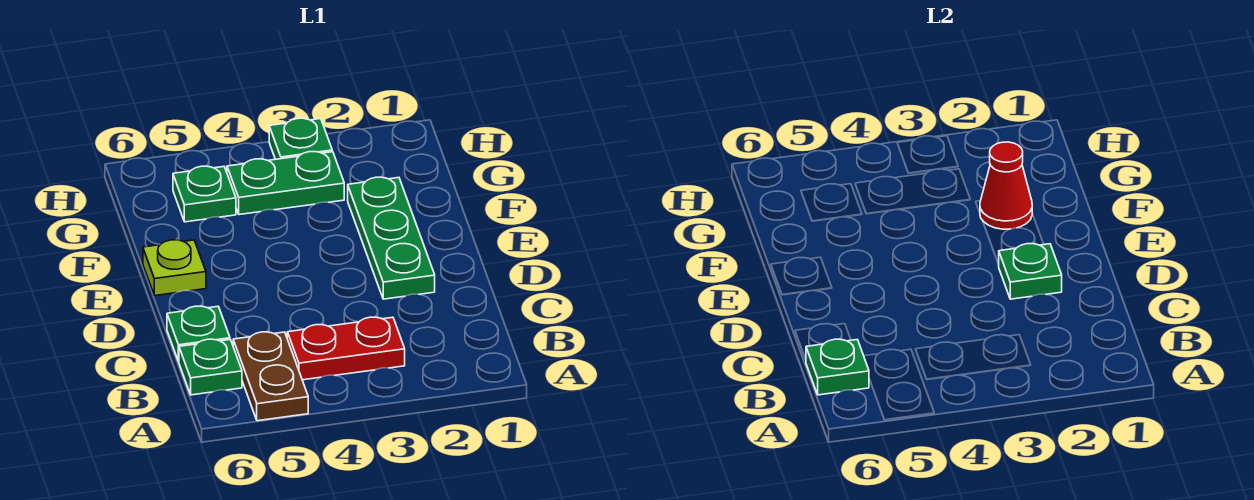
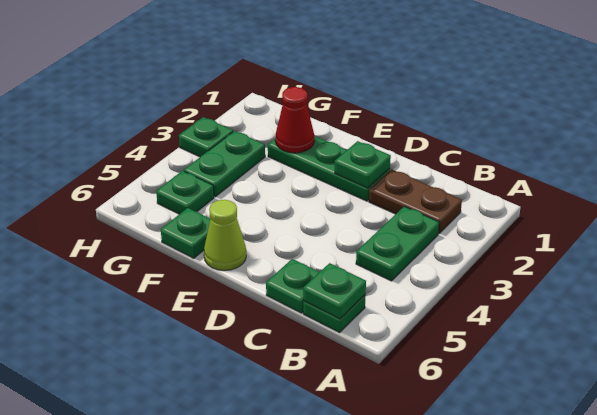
brown 1x2 plate [233,332,308,421] -> brown 1x2 plate moved to [369,169,462,233]
red 1x2 plate [287,317,405,380] -> green 1x2 plate [356,206,439,281]
lime 1x1 plate [143,240,206,296] -> lime 1x1 cone [204,200,246,271]
none -> green 1x1 plate [161,208,210,258]

